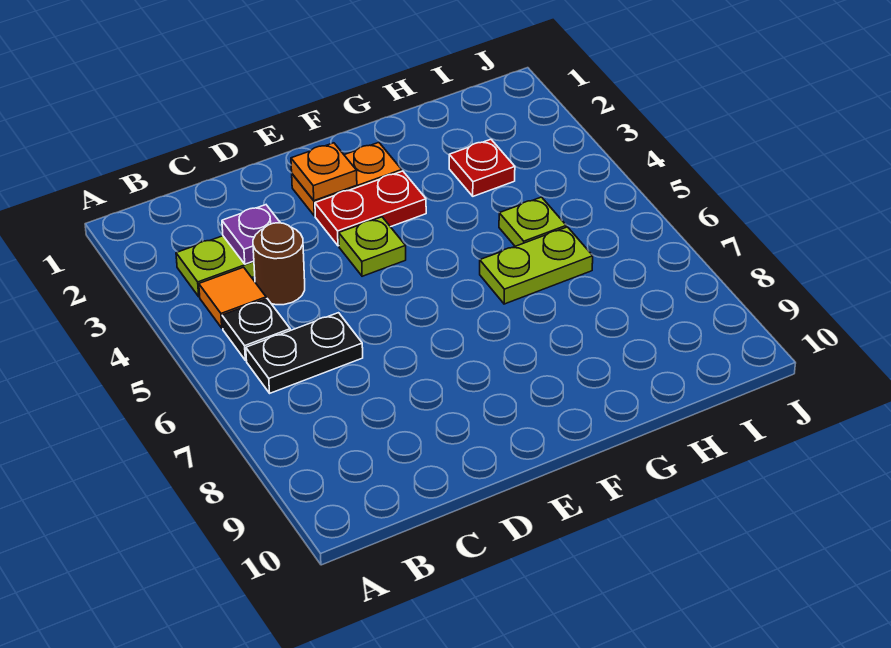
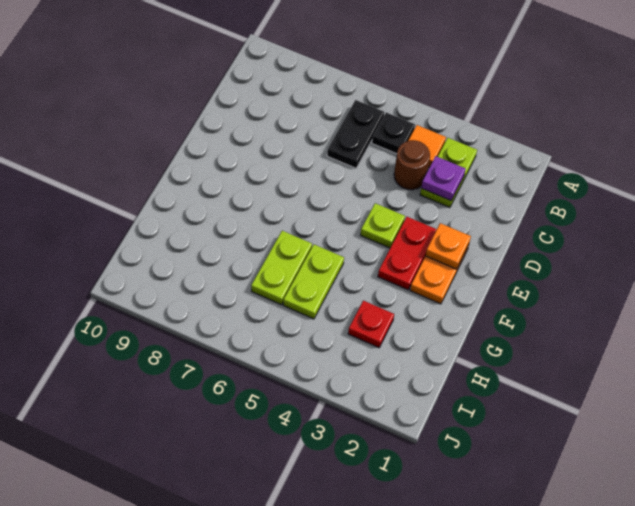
lime 1x1 plate [499,197,566,246] -> lime 1x2 plate [283,245,344,319]

